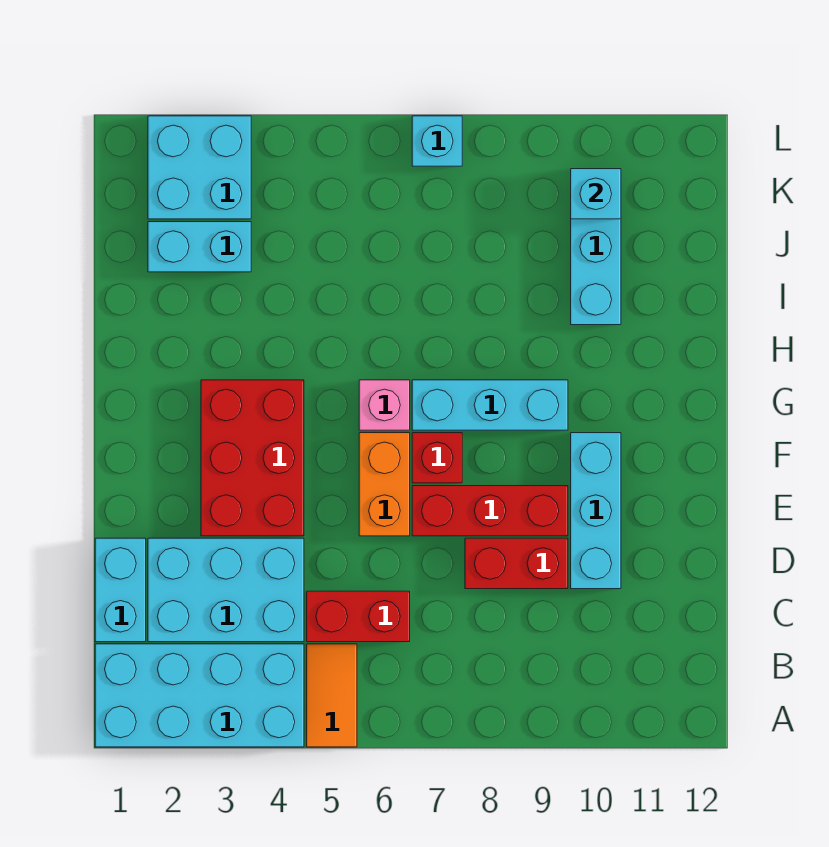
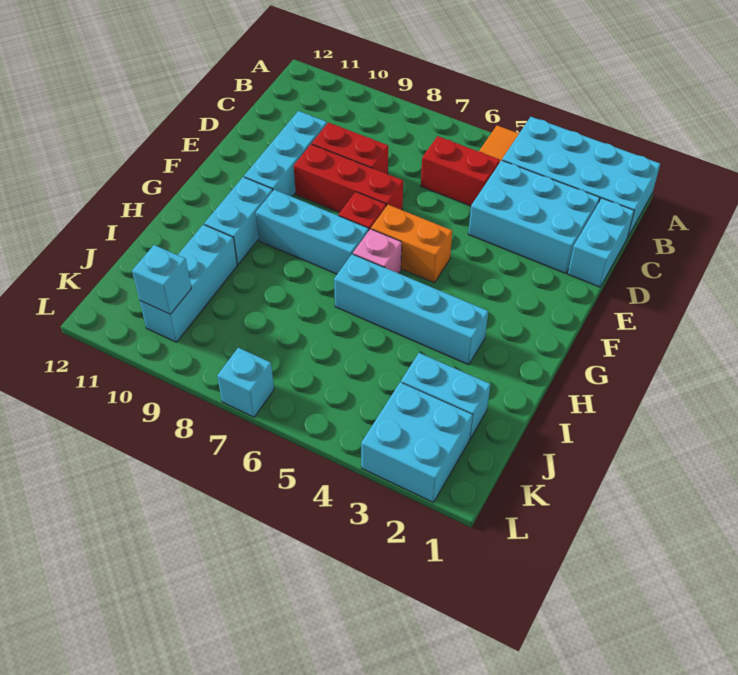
red 2x3 brick [201,380,304,536] -> none
orange 1x2 brick [359,433,410,536] -> orange 1x2 brick turned to [371,205,452,282]
none -> cyan 1x2 brick [204,177,273,264]
none -> cyan 1x4 brick [334,254,488,365]

